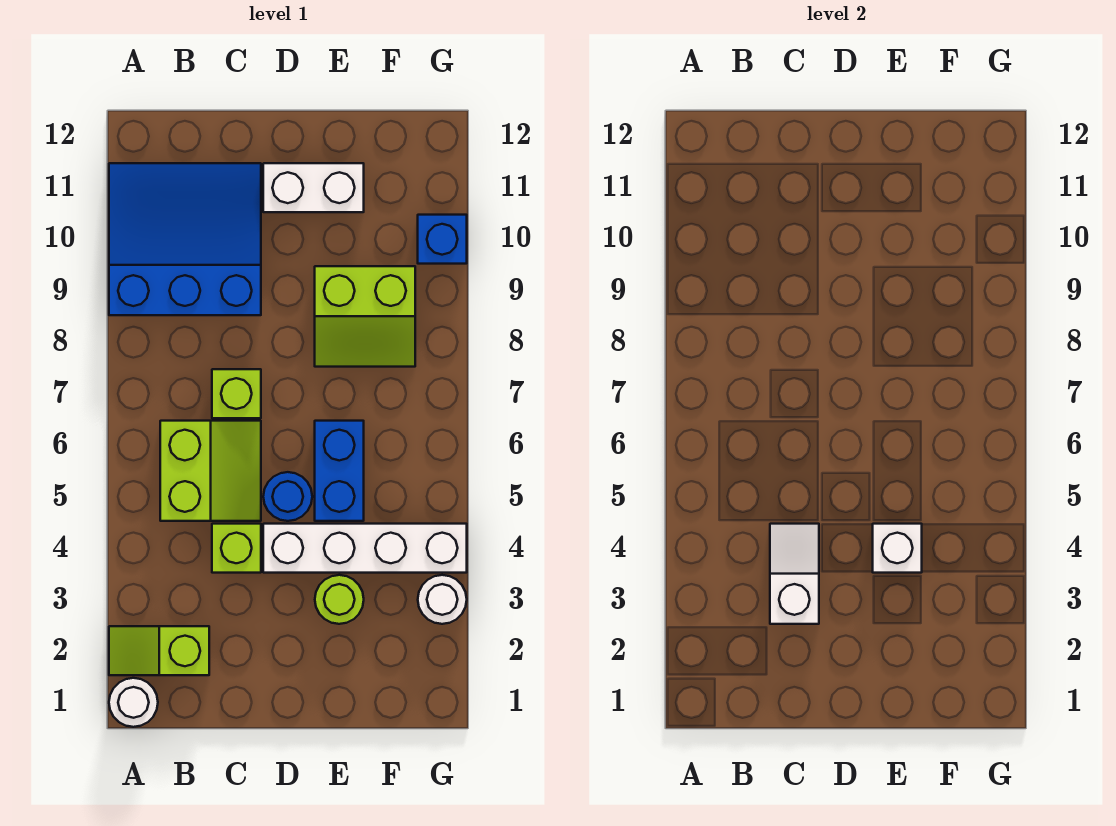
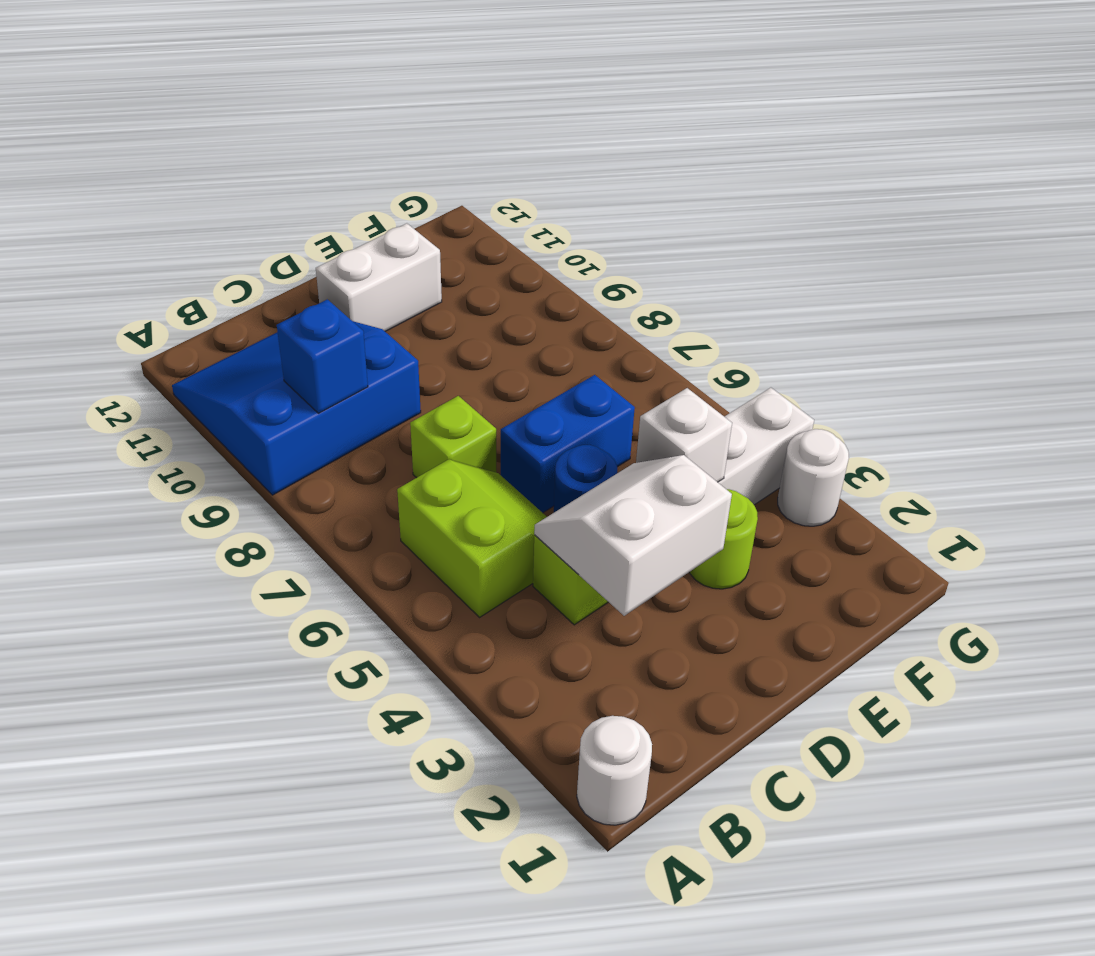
lime 1x2 slope [109,626,209,675] -> none
white 1x2 slope [770,524,819,624] -> white 2x2 slope [534,455,732,616]
blue 1x2 brick [315,421,364,521] -> blue 1x2 brick turned to [501,375,635,513]
lime 2x2 slope [315,266,415,367] -> none
blue 1x1 brick [418,215,467,264] -> blue 1x1 brick moved to [277,299,368,413]

